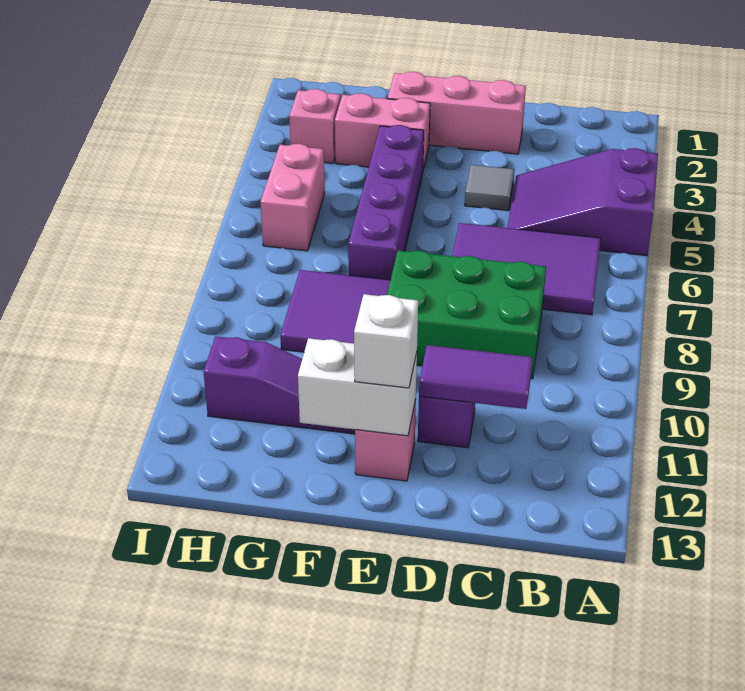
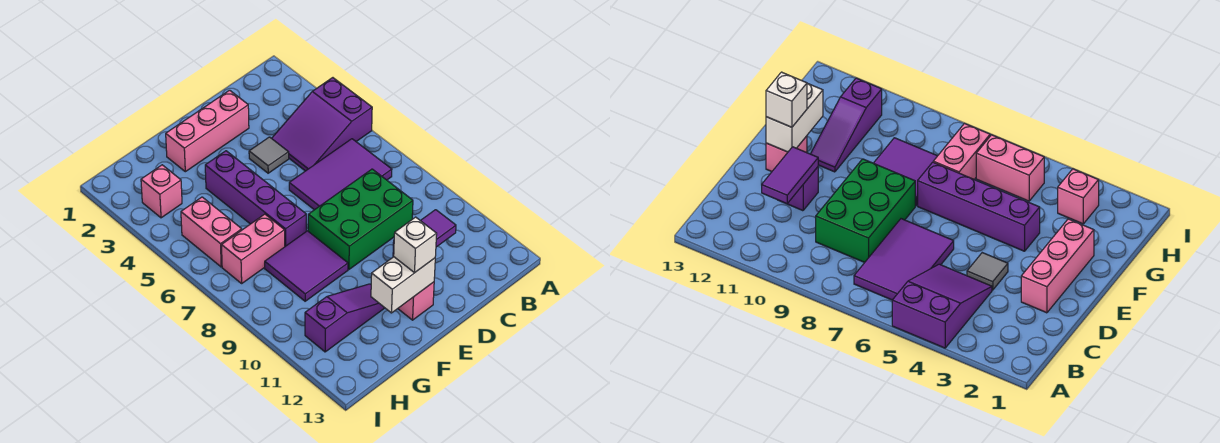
pink 1x2 brick [335,93,430,170] -> pink 1x2 brick moved to [222,214,285,283]

